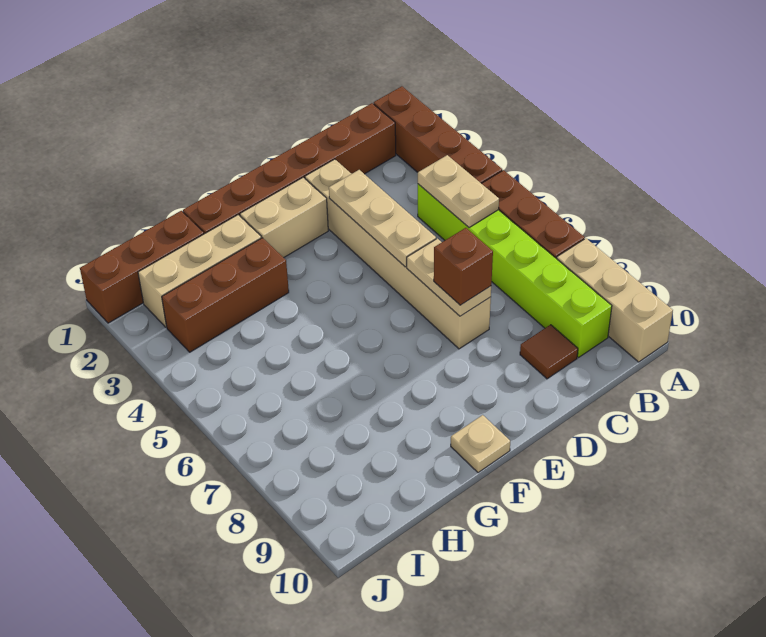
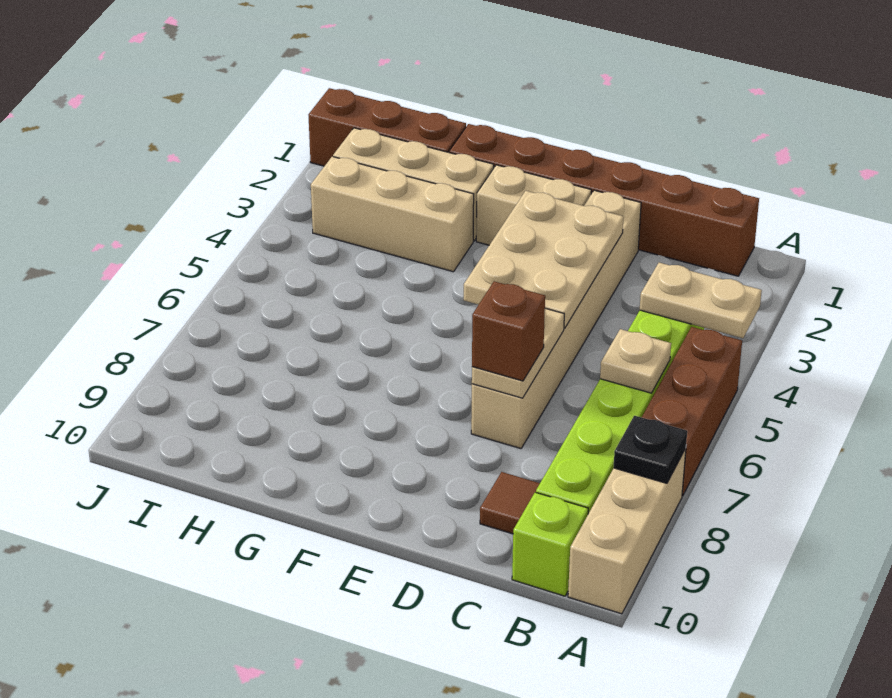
brown 1x4 brick [374,86,502,183] -> none
none -> black 1x1 plate [614,416,687,483]
tan 1x2 plate [418,155,499,228] -> tan 1x2 plate turned to [640,263,762,338]
none -> lime 1x1 brick [512,492,588,596]
tan 1x3 plate [329,170,436,267] -> tan 2x3 plate [464,191,624,328]
tan 1x1 plate [451,415,510,473] -> tan 1x1 plate moved to [600,329,671,393]
brown 1x3 brick [162,238,289,352] -> tan 1x3 brick [311,157,474,272]

